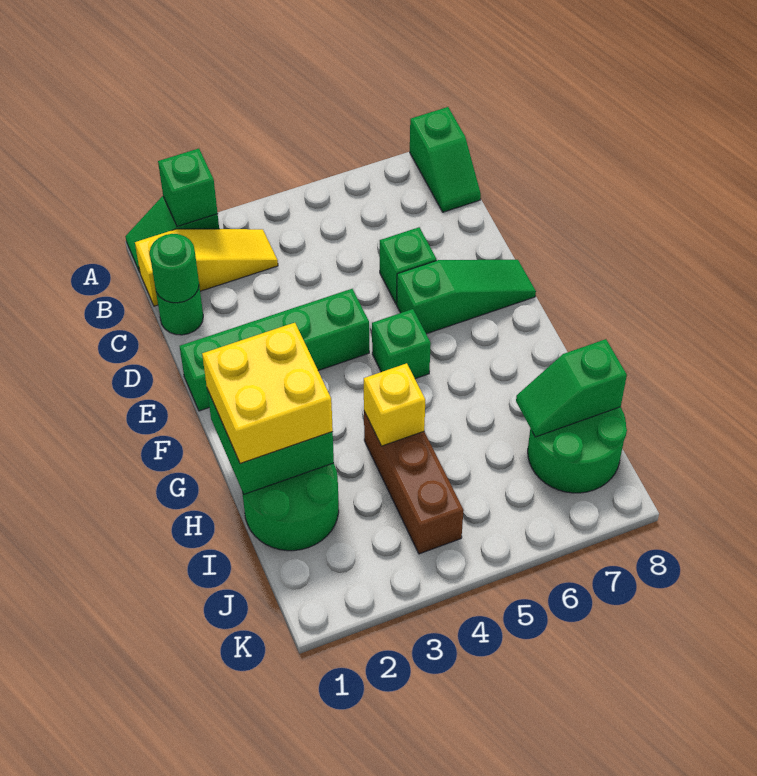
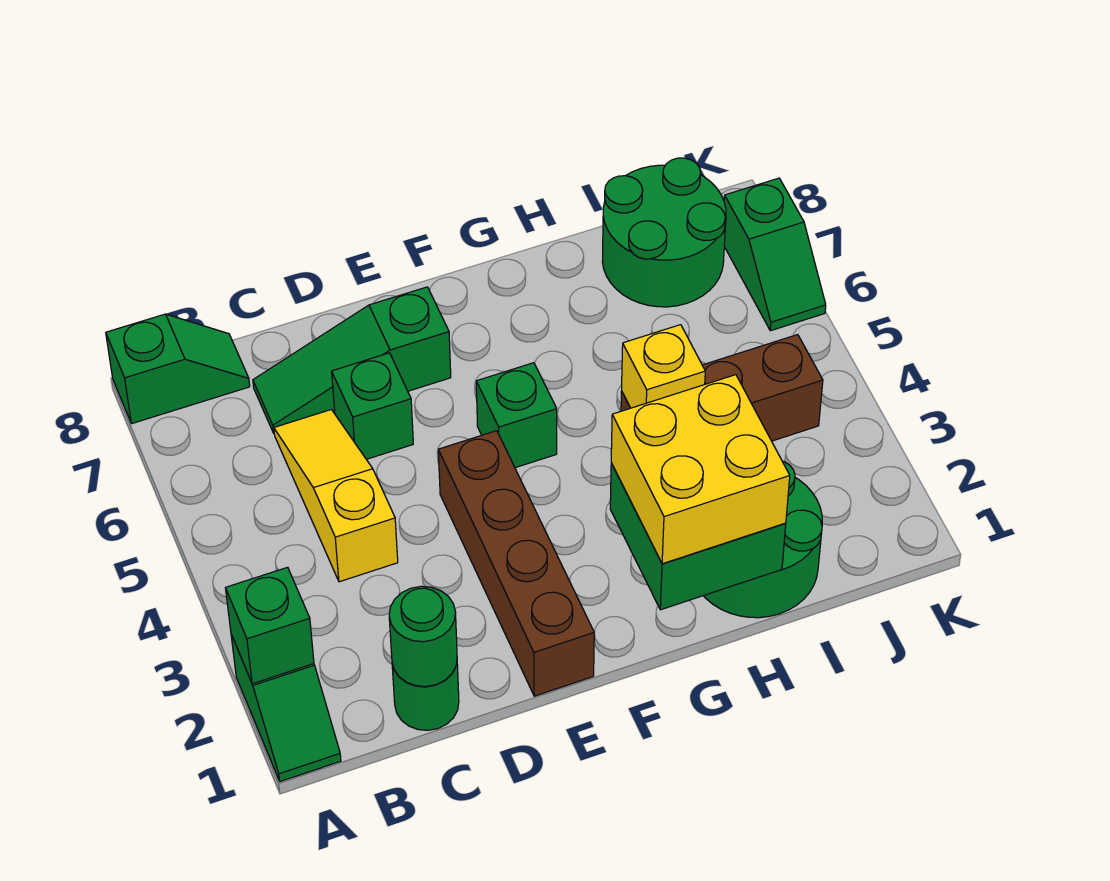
yellow 1x3 slope [135,229,278,306] -> yellow 1x3 slope moved to [274,410,398,582]
green 1x4 brick [180,289,369,411] -> brown 1x4 brick [438,431,594,696]
green 1x3 slope [397,260,536,334] -> green 1x3 slope turned to [253,287,451,433]
green 1x2 slope [516,339,627,437] -> green 1x2 slope moved to [724,178,826,331]

